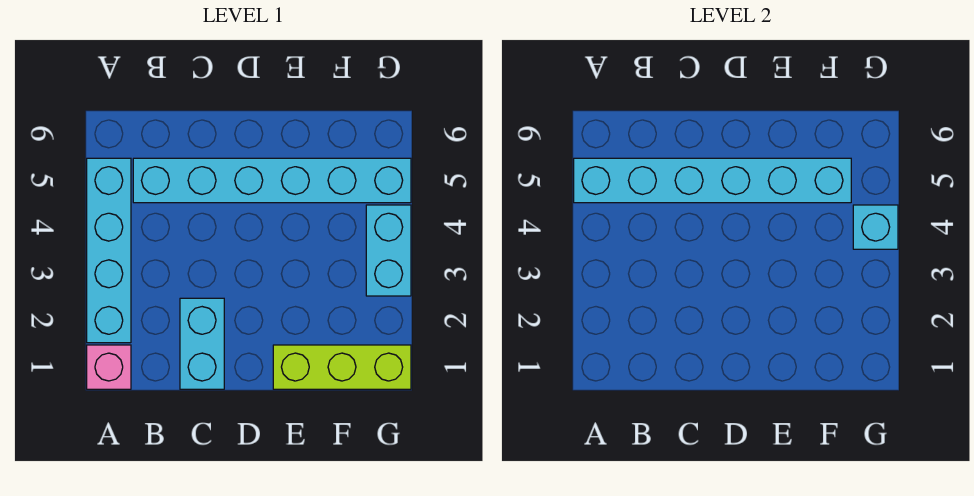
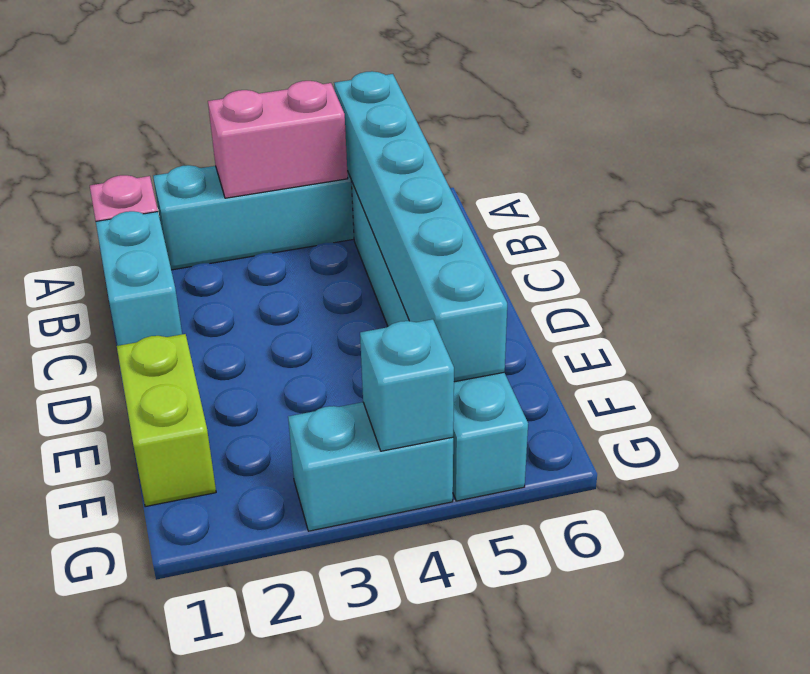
none -> pink 1x2 brick [208,81,348,198]
cyan 1x2 brick [180,298,224,389] -> cyan 1x2 brick turned to [96,211,182,346]
lime 1x3 brick [273,345,411,389] -> lime 1x2 brick [117,334,216,507]

